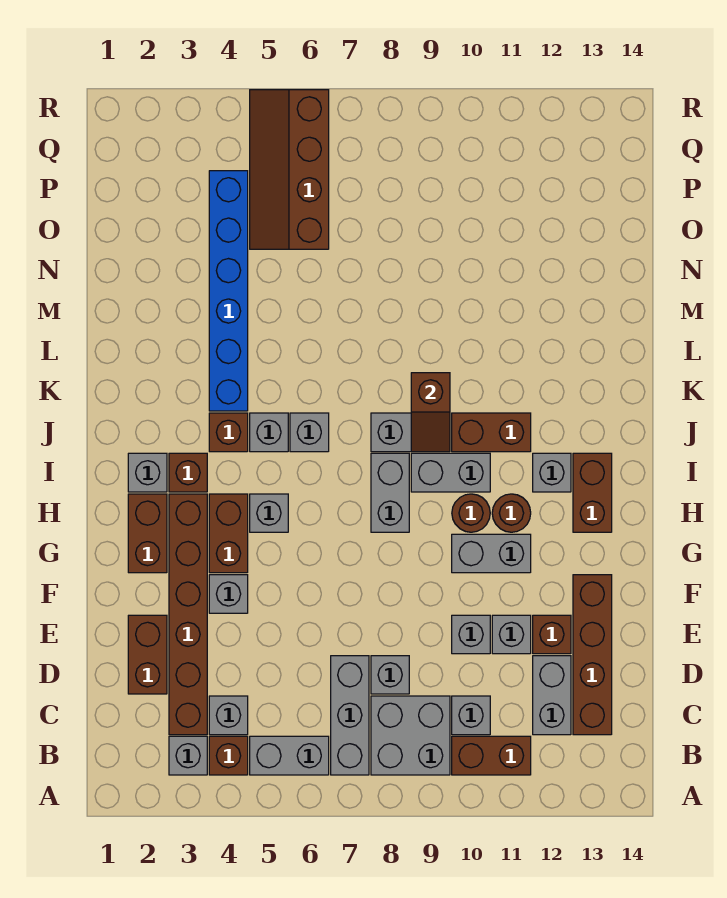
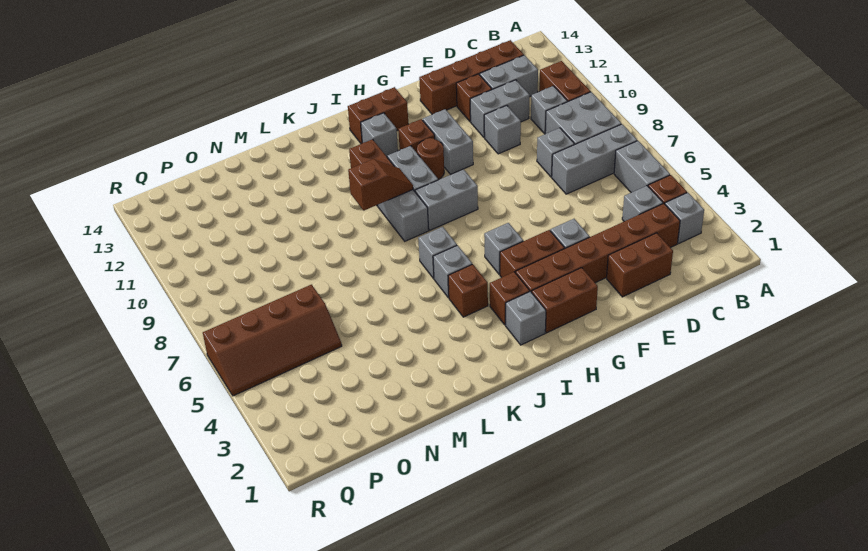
grey 1x1 brick [492,615,531,654] -> grey 1x2 brick [470,80,530,137]
brown 1x1 round brick [492,494,531,532] -> brown 1x1 brick [398,119,435,153]
blue 1x6 brick [209,171,248,411] -> none

